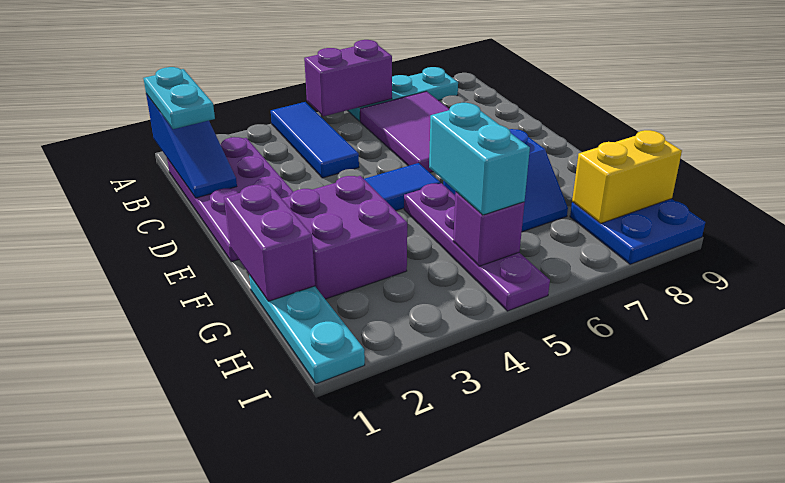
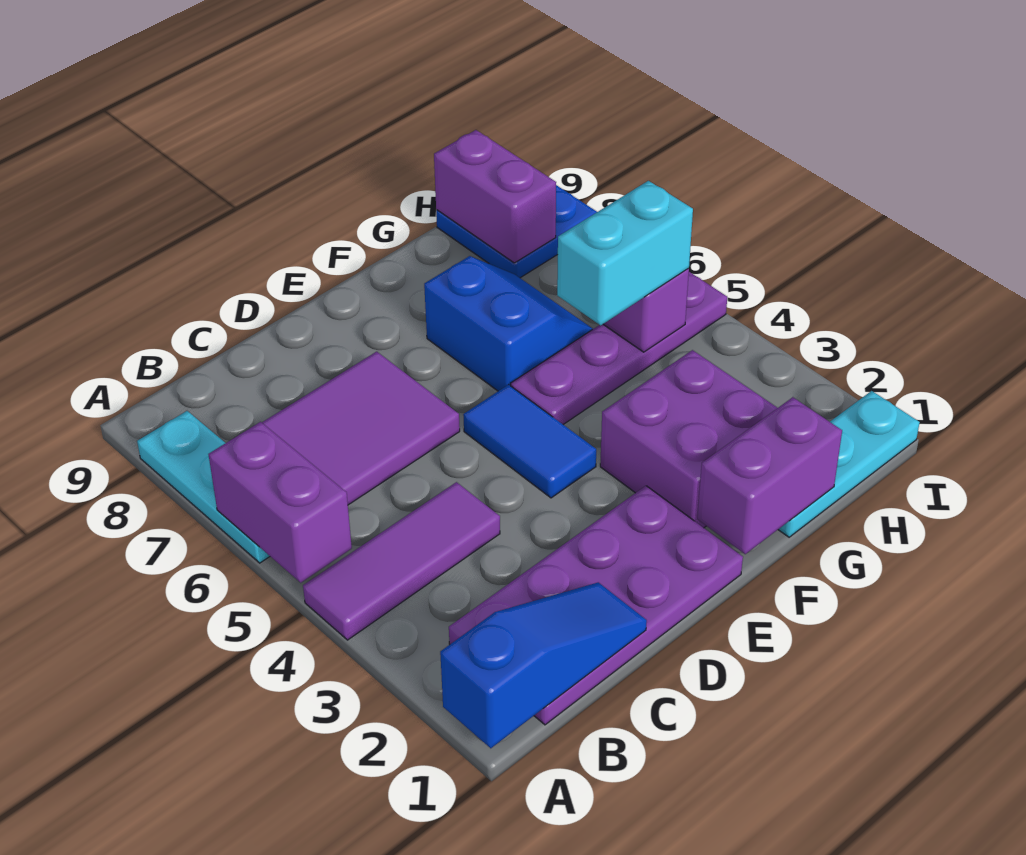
cyan 1x2 plate [143,67,215,129] -> none
blue 1x3 tile [271,102,359,178] -> purple 1x3 tile [303,482,500,640]
yellow 1x2 brick [572,130,682,223] -> purple 1x2 brick [434,130,556,263]

